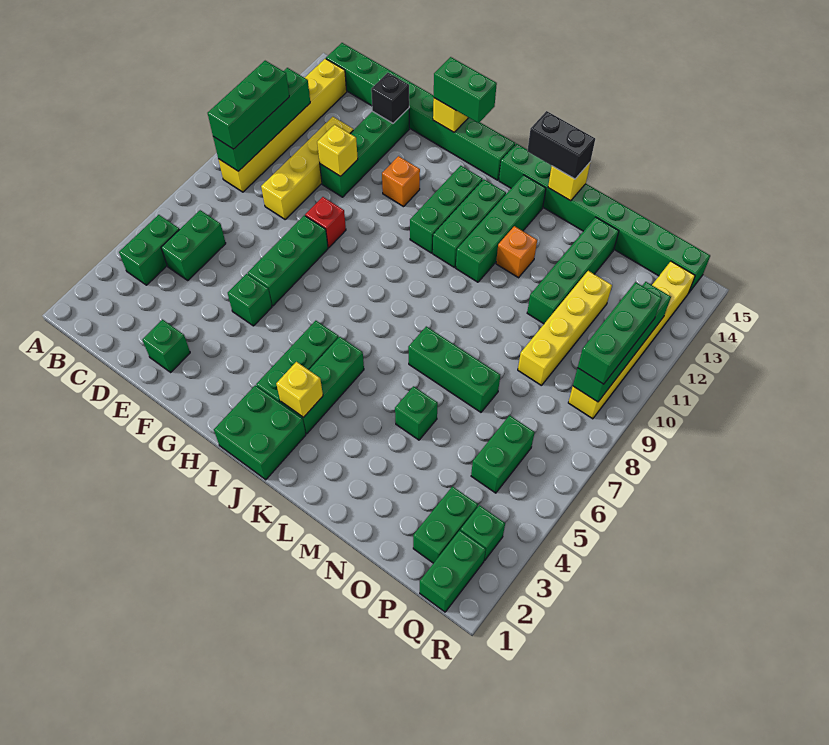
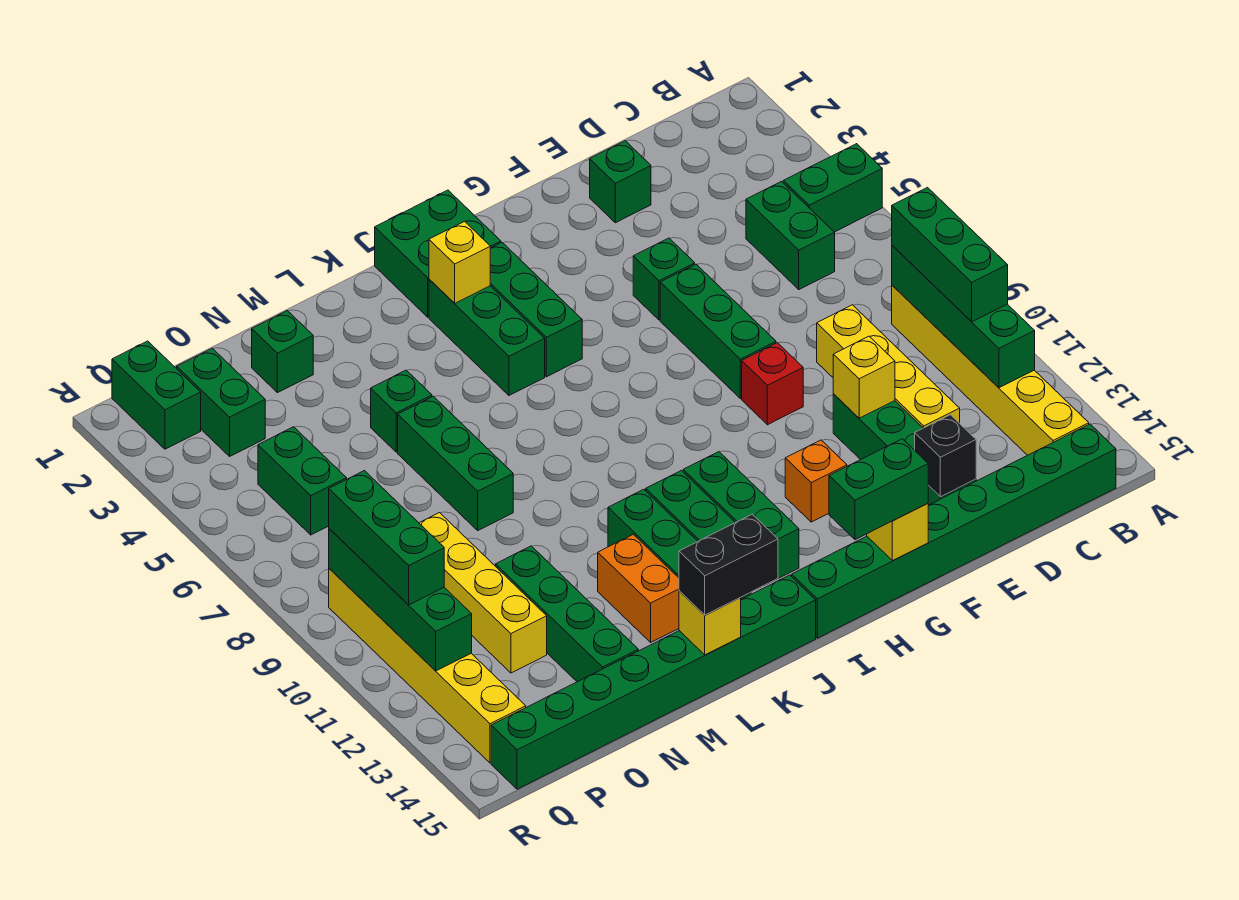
green 1x2 brick [119,215,180,285] -> green 1x2 brick turned to [783,144,882,232]
green 1x3 brick [408,326,500,412] -> green 1x3 brick turned to [398,396,513,530]
orange 1x1 brick [496,226,537,278] -> orange 1x2 brick [598,534,679,642]
green 1x1 brick [460,505,505,561] -> green 1x1 brick moved to [252,311,313,393]

